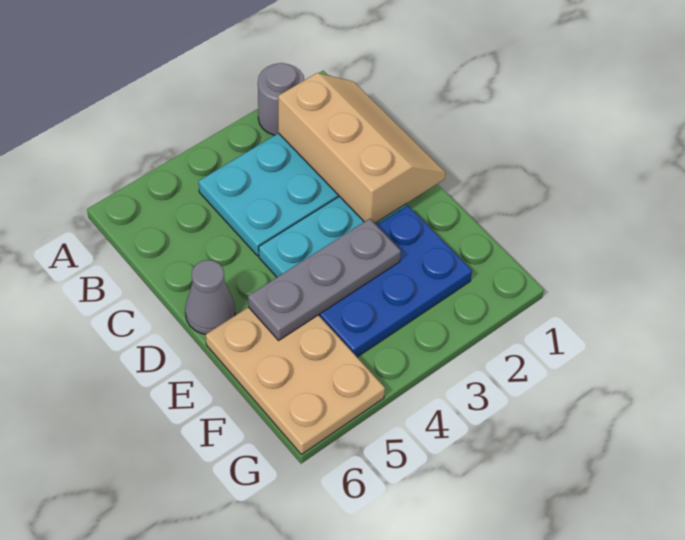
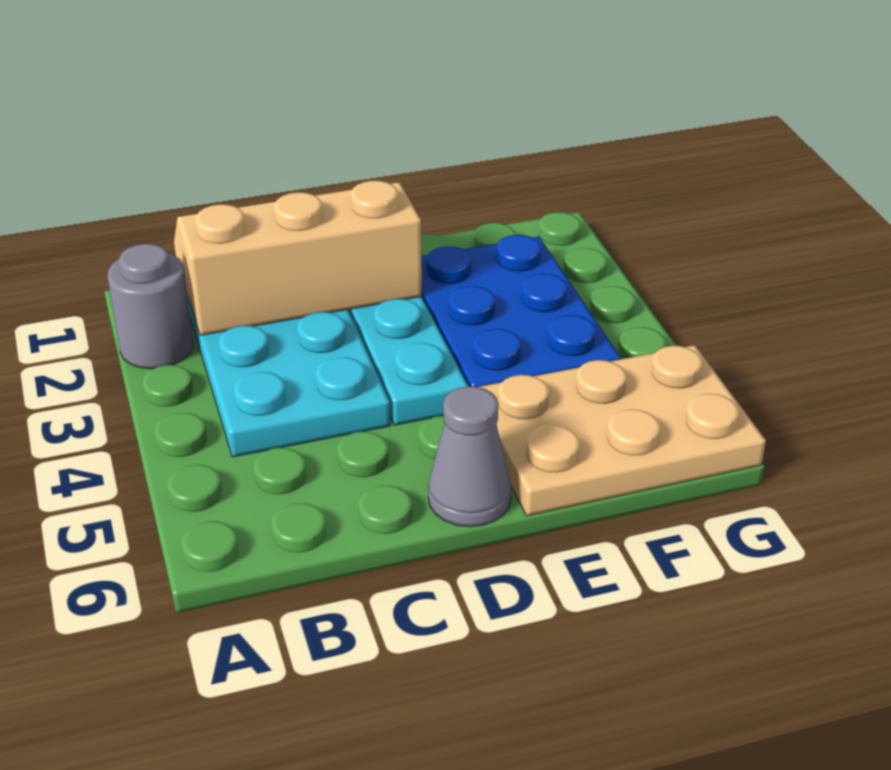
grey 1x3 plate [248,219,401,340] -> none

